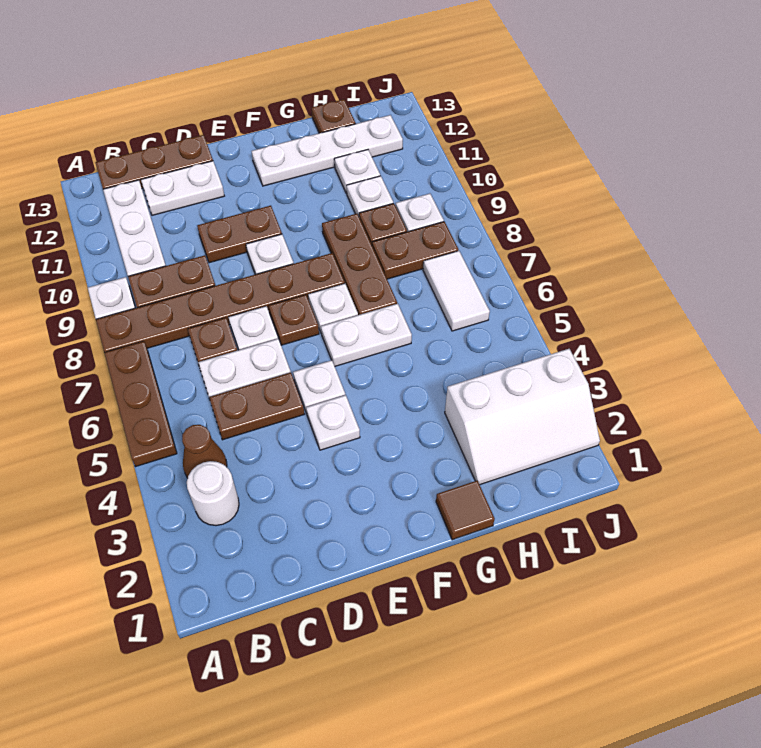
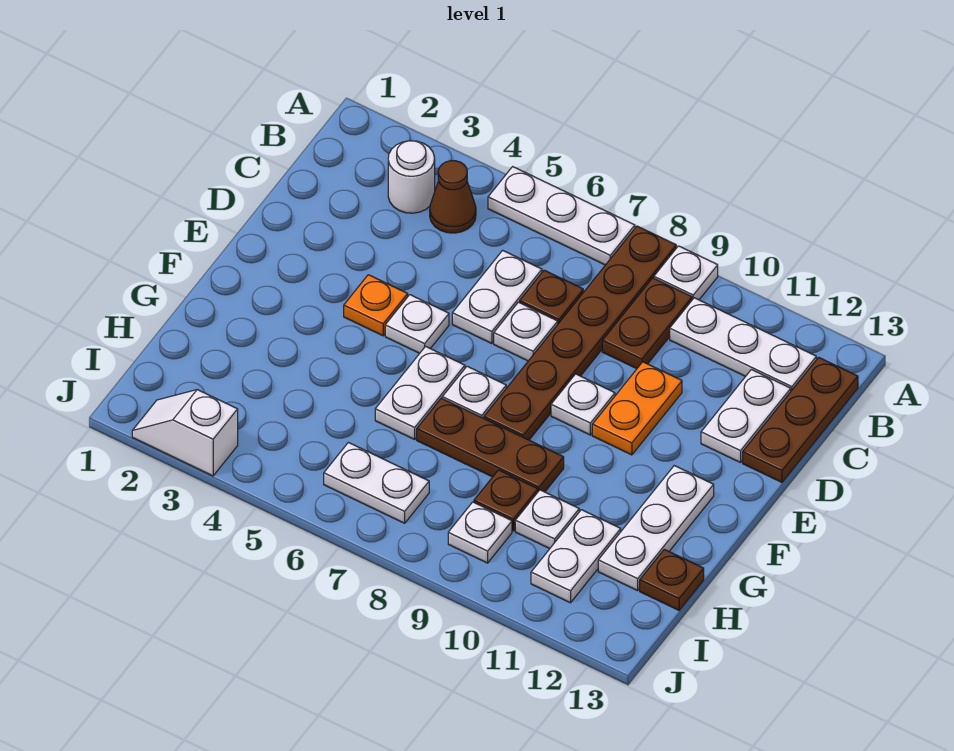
brown 1x3 plate [104,341,177,467] -> white 1x3 plate [488,167,635,265]
brown 1x2 plate [209,373,304,440] -> none
brown 1x2 plate [197,206,282,263] -> orange 1x2 plate [592,362,682,455]
white 1x1 plate [306,395,360,450] -> orange 1x1 plate [344,275,408,336]
brown 1x1 plate [269,295,319,345] -> none
white 1x4 plate [251,115,403,186] -> white 1x3 plate [598,466,714,591]
brown 1x1 tile [436,481,495,540] -> none
white 2x3 slope [445,349,600,485] -> white 1x2 slope [132,390,238,476]
brown 1x2 plate [372,222,458,279] -> none
white 1x1 plate [334,150,380,194] -> white 1x2 plate [531,510,621,603]
white 1x2 tile [423,251,490,331] -> white 1x2 plate [324,442,429,523]

